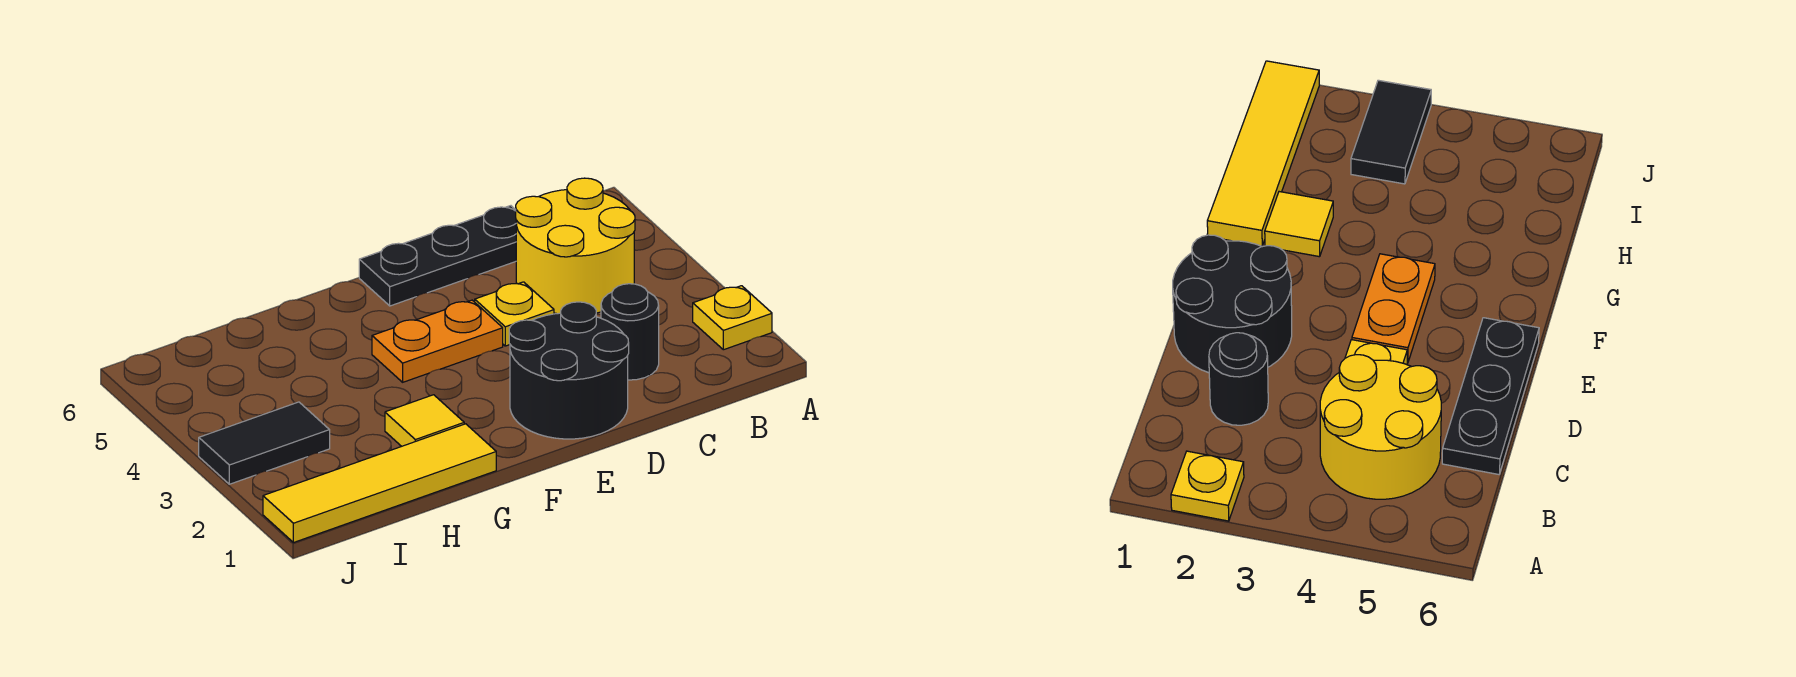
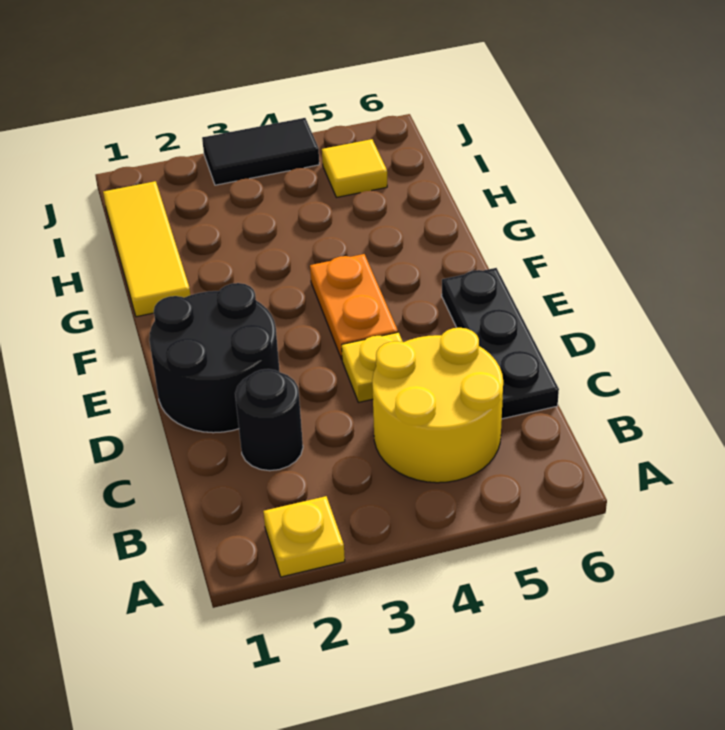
yellow 1x4 tile [263,424,496,543] -> yellow 1x3 tile [103,181,191,317]
yellow 1x1 tile [385,395,464,446] -> yellow 1x1 tile moved to [322,139,387,197]
black 1x2 tile [199,402,330,484] -> black 1x2 tile turned to [202,118,319,185]

